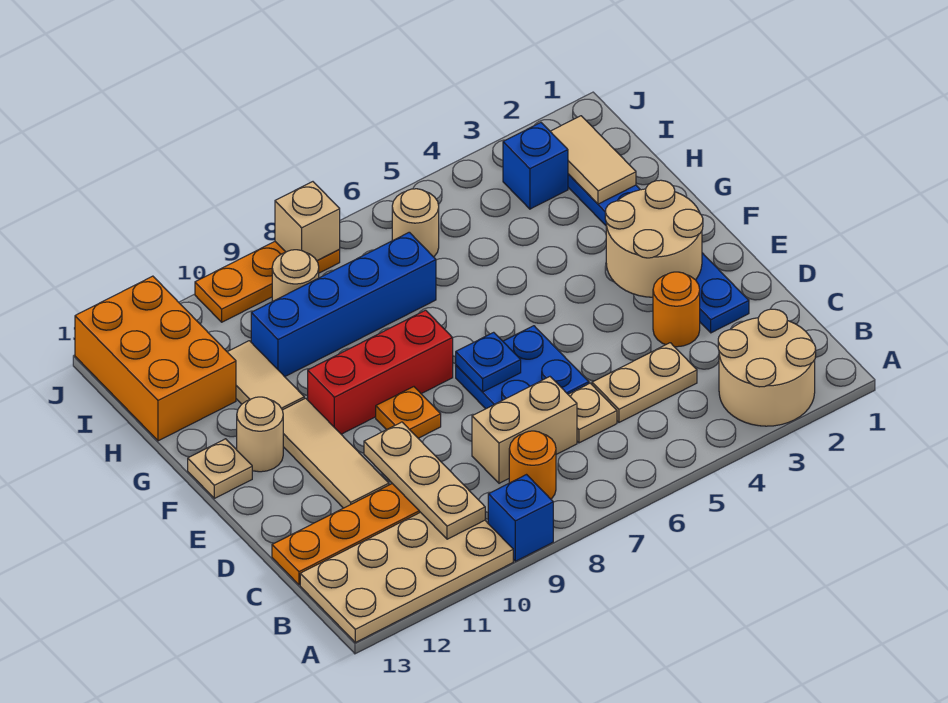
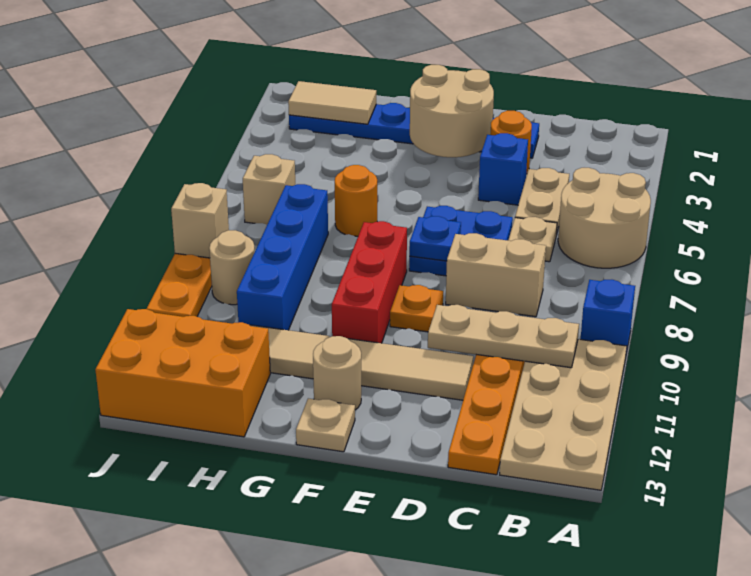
tan 2x2 round brick [718,309,816,426] -> tan 2x2 round brick moved to [558,168,651,268]
orange 1x1 round brick [509,431,556,499] -> orange 1x1 round brick moved to [335,165,377,236]
tan 1x2 brick [472,377,577,483] -> tan 1x2 brick turned to [446,233,546,317]
blue 1x1 brick [503,123,568,209] -> blue 1x1 brick moved to [478,133,528,205]
tan 1x1 round brick [392,189,439,257] -> tan 1x1 brick [243,154,295,225]

